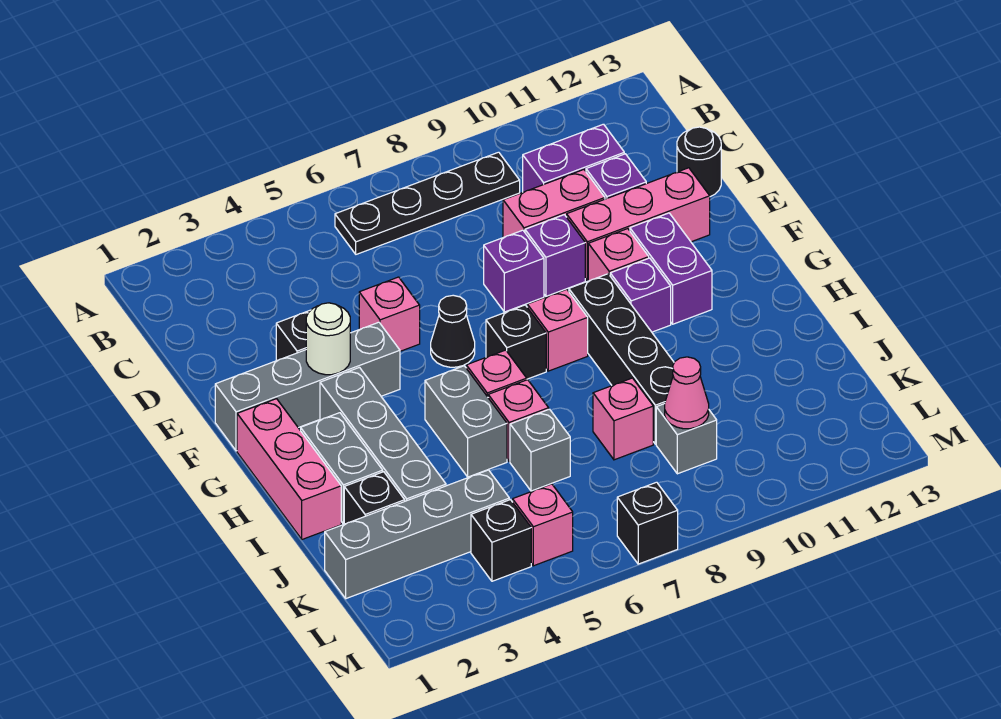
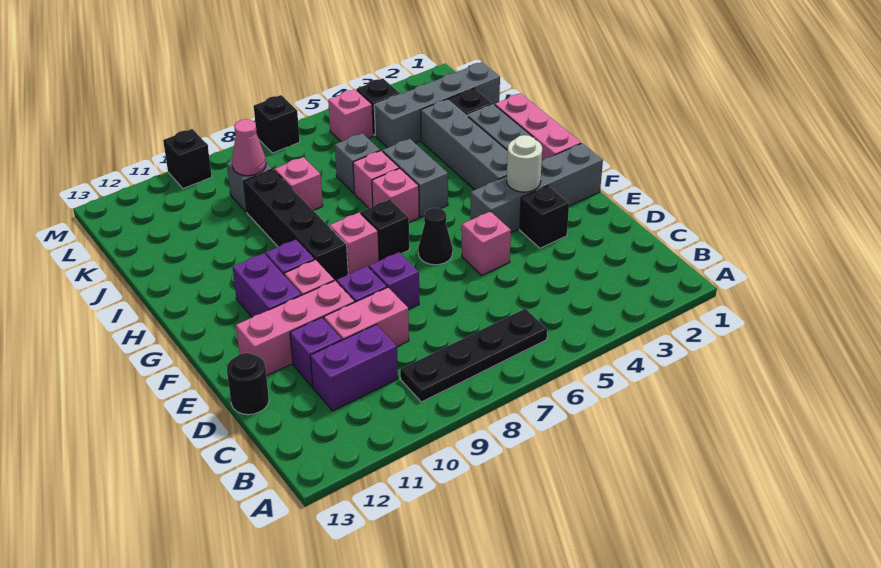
none -> black 1x1 brick [163,129,212,189]

